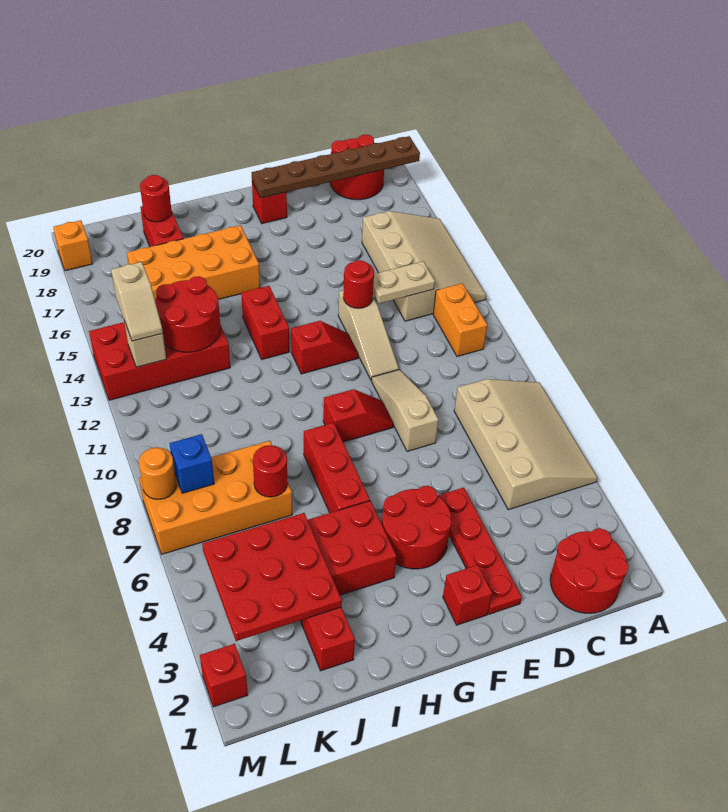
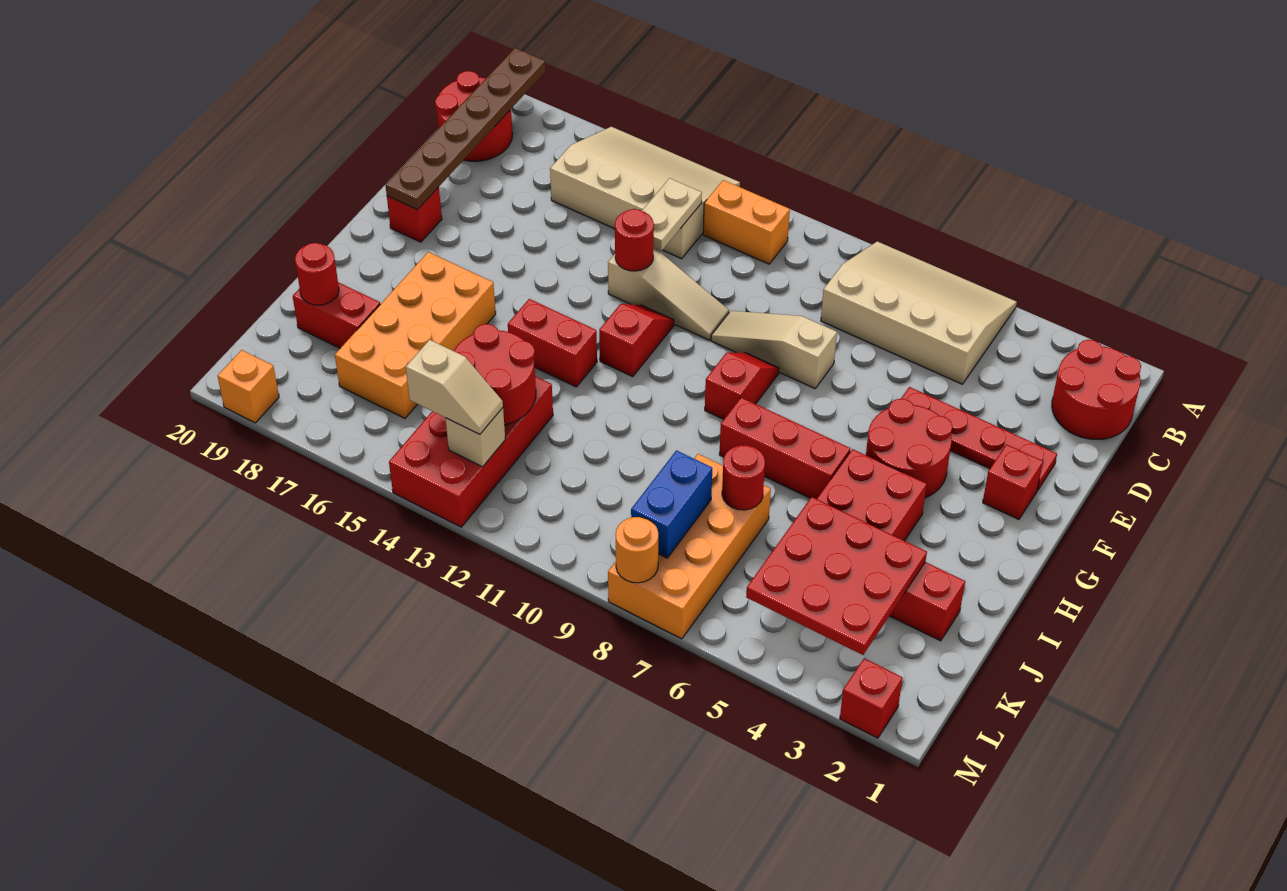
blue 1x1 brick [169,434,214,493] -> blue 1x2 brick [631,451,712,558]

